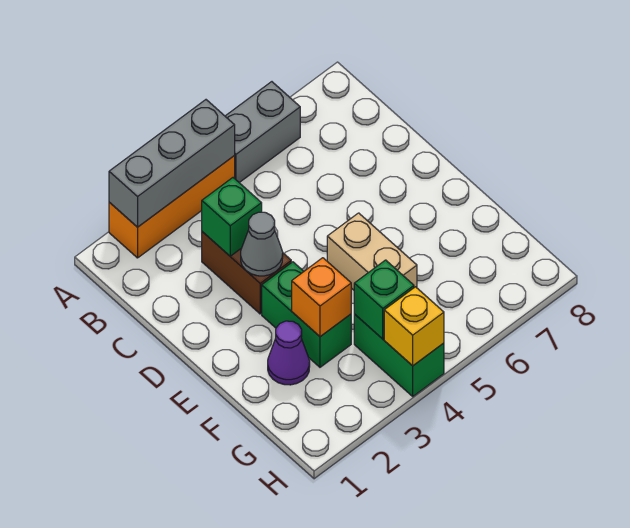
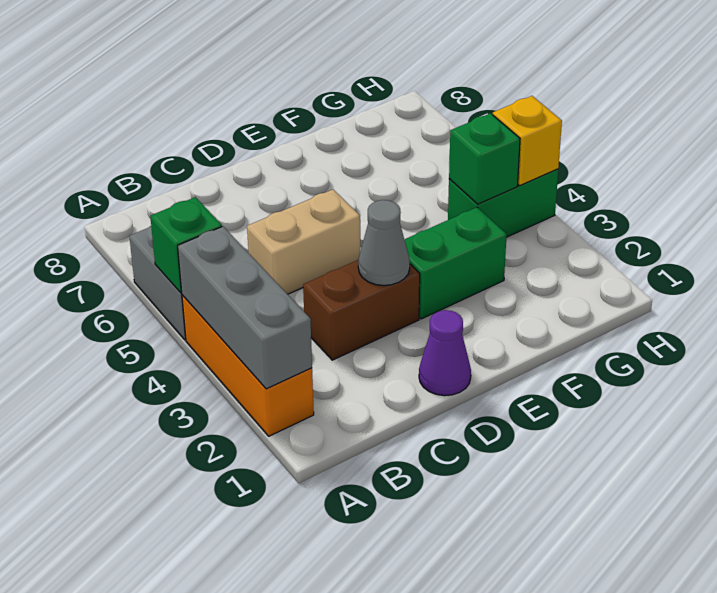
green 1x1 brick [202,178,262,256] -> green 1x1 brick moved to [150,197,222,292]
tan 1x2 brick [327,213,417,290] -> tan 1x2 brick moved to [247,189,360,294]
purple 1x1 cone [268,321,310,385] -> purple 1x1 cone moved to [419,310,471,396]
orange 1x1 brick [292,258,351,337] -> none

